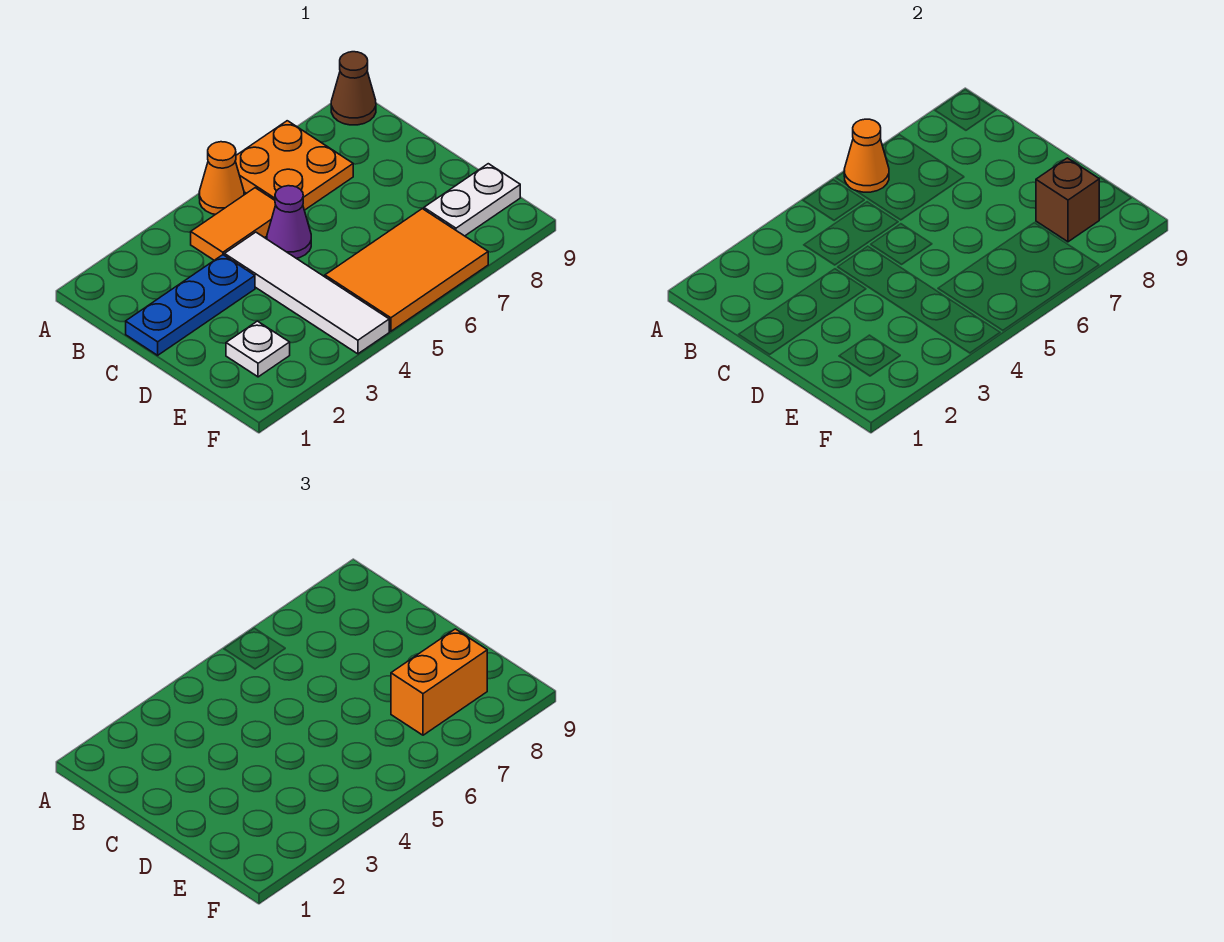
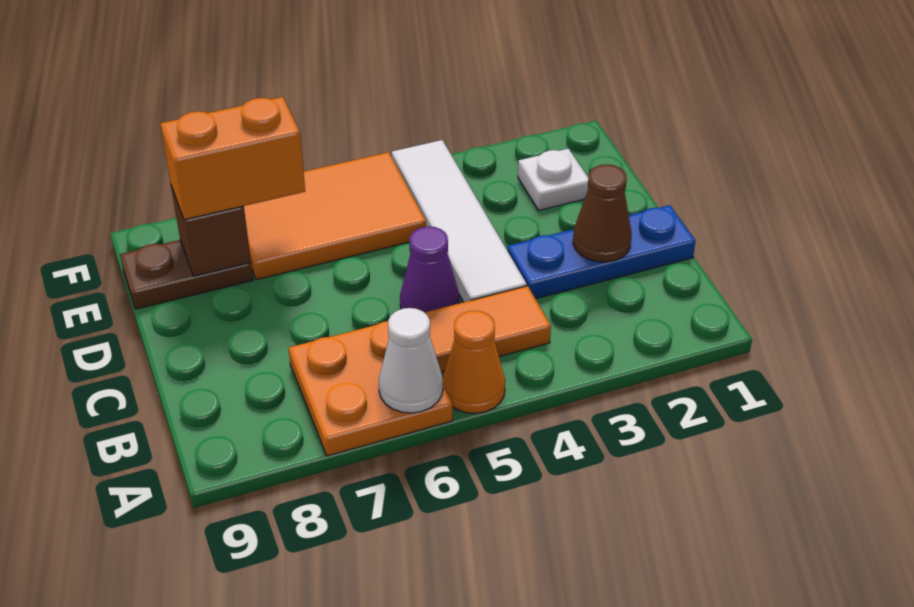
orange 1x1 cone [844,119,889,192] -> white 1x1 cone [379,308,443,413]
brown 1x1 cone [331,52,376,125] -> brown 1x1 cone moved to [573,164,632,262]
white 1x2 plate [424,164,520,236] -> brown 1x2 plate [120,240,253,309]

